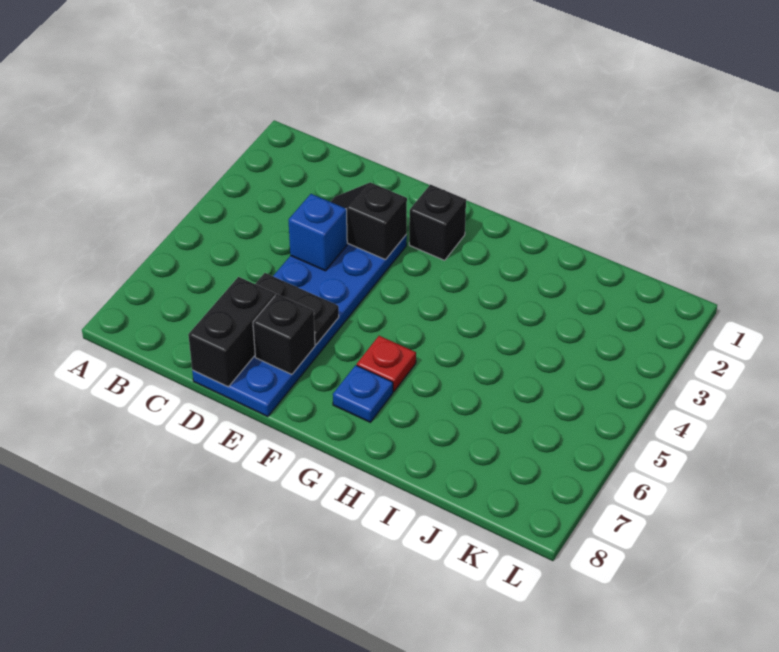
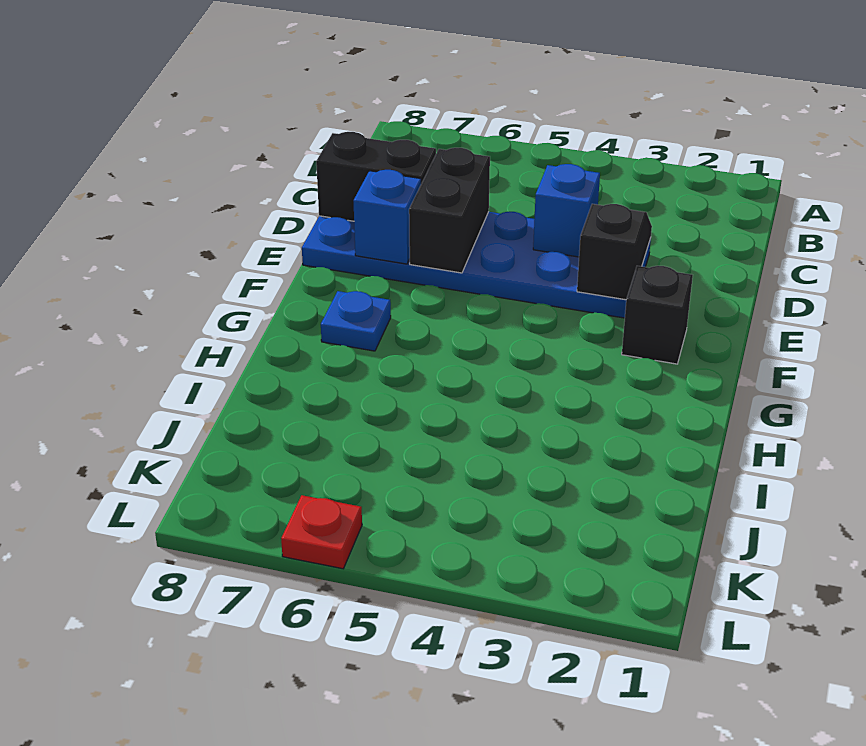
black 1x2 plate [256,273,339,345] -> black 1x2 brick [409,148,490,273]
black 1x1 brick [253,294,315,374] -> blue 1x1 brick [353,170,421,264]
red 1x1 plate [357,336,416,392] -> red 1x1 plate moved to [281,495,362,569]

